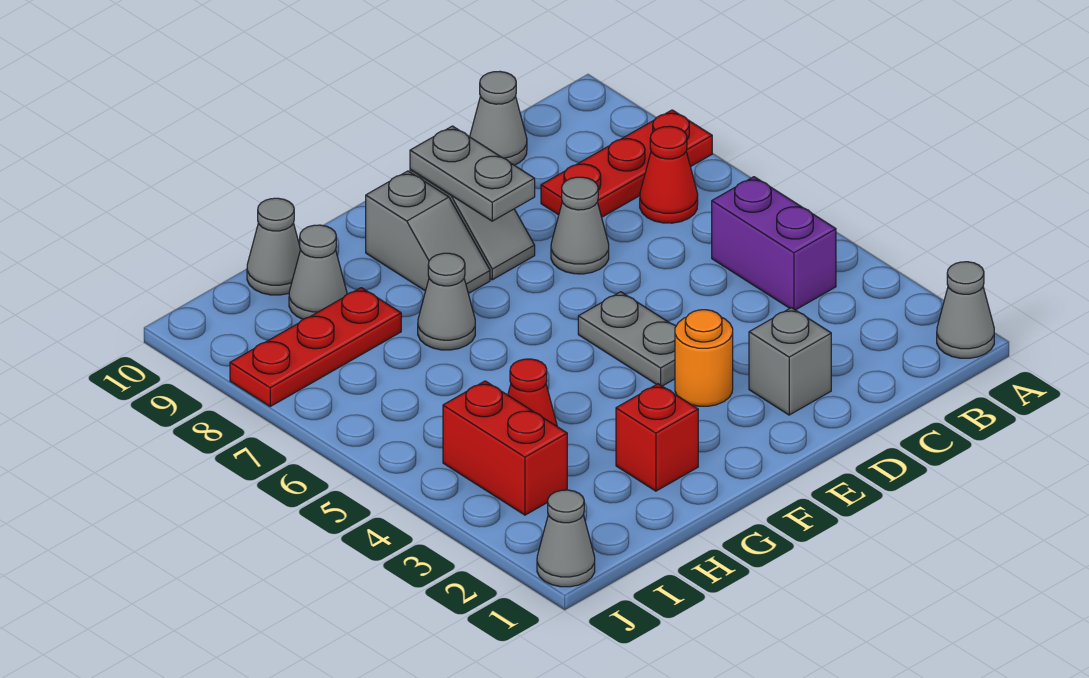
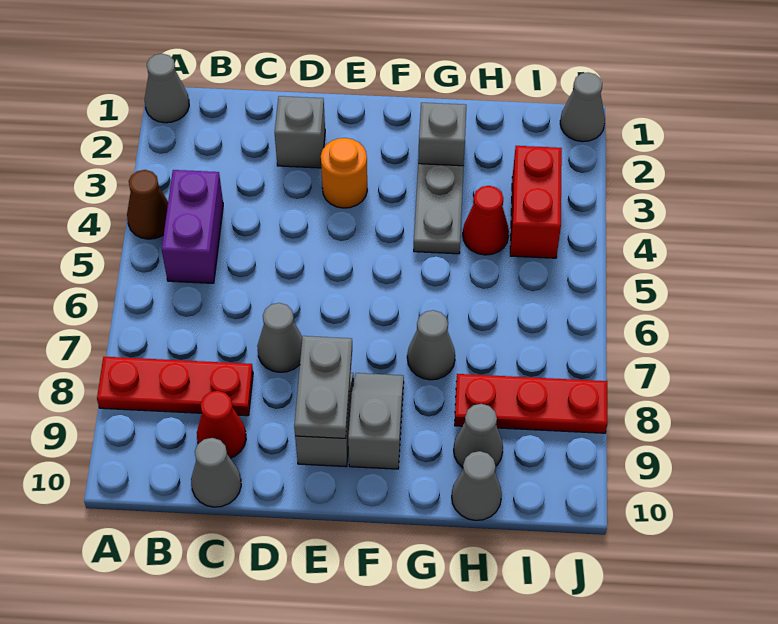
none -> brown 1x1 cone [127,170,168,239]
red 1x1 cone [640,126,698,223] -> red 1x1 cone moved to [197,391,246,458]
grey 1x2 plate [578,292,676,386] -> grey 1x2 plate moved to [414,164,463,254]
red 1x1 brick [616,384,698,491] -> grey 1x1 brick [418,103,466,166]

